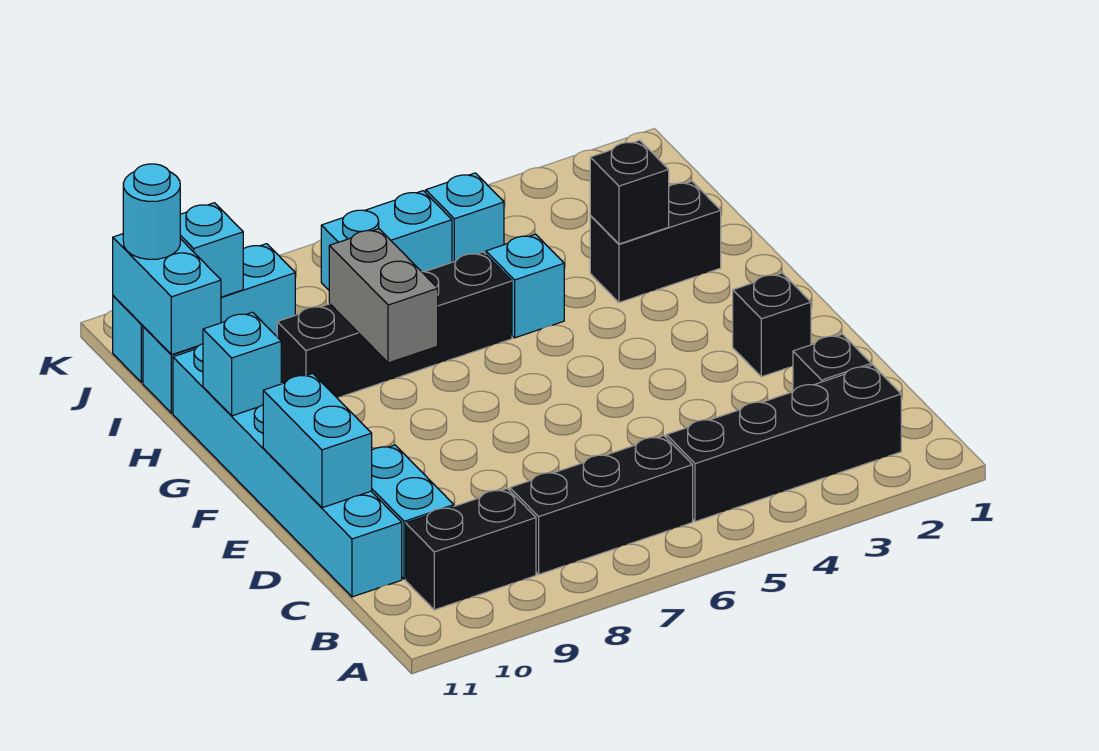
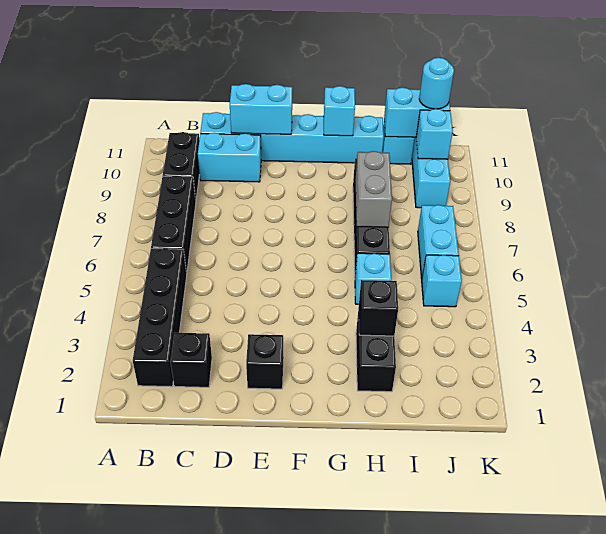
grey 1x2 brick [329,229,438,363] -> grey 1x2 brick turned to [356,151,392,227]

